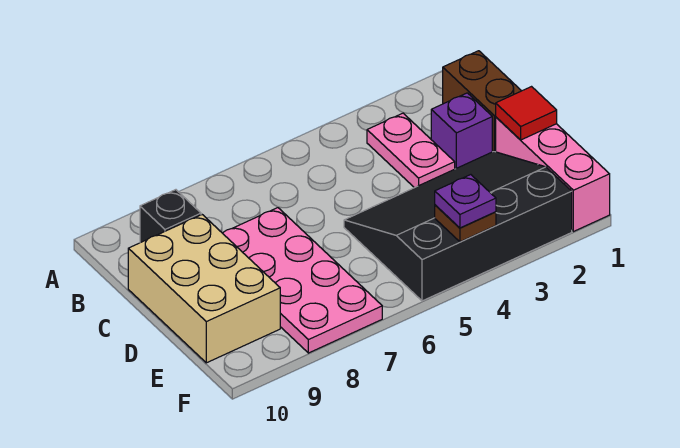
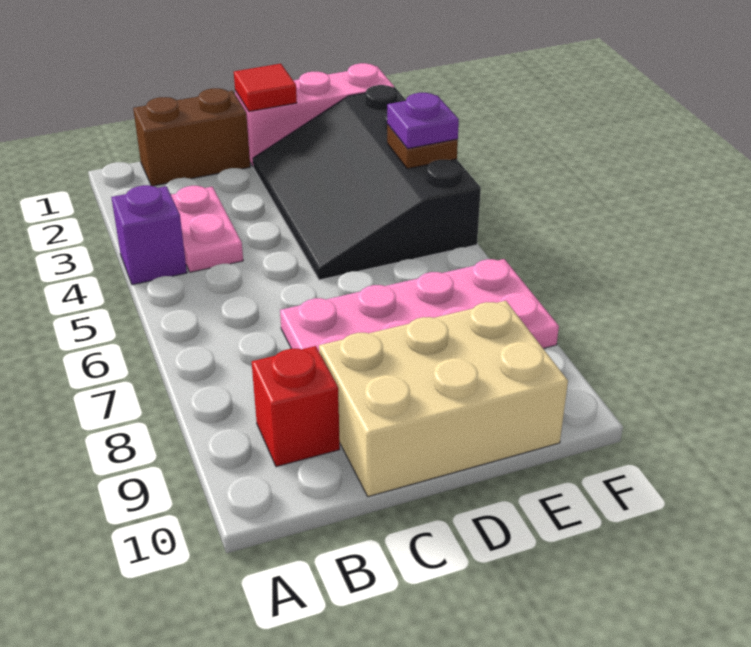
pink 1x2 plate [367,113,455,188] -> pink 1x2 plate turned to [171,186,243,272]
black 1x1 brick [140,190,201,243] -> red 1x1 brick [252,346,340,467]
purple 1x1 brick [431,93,492,169] -> purple 1x1 brick moved to [111,185,187,285]

